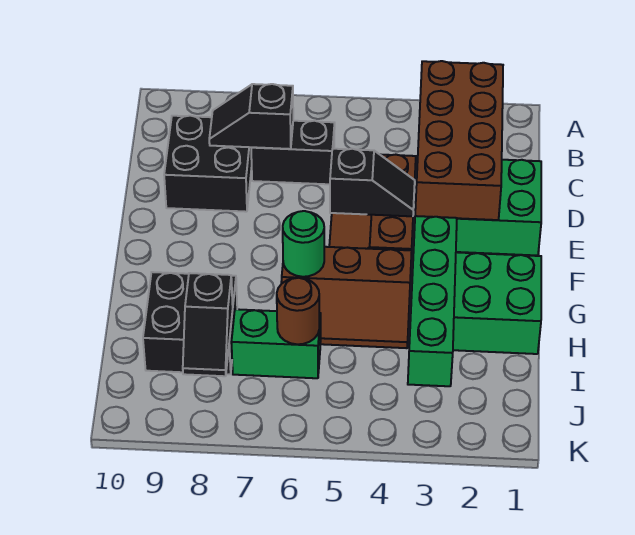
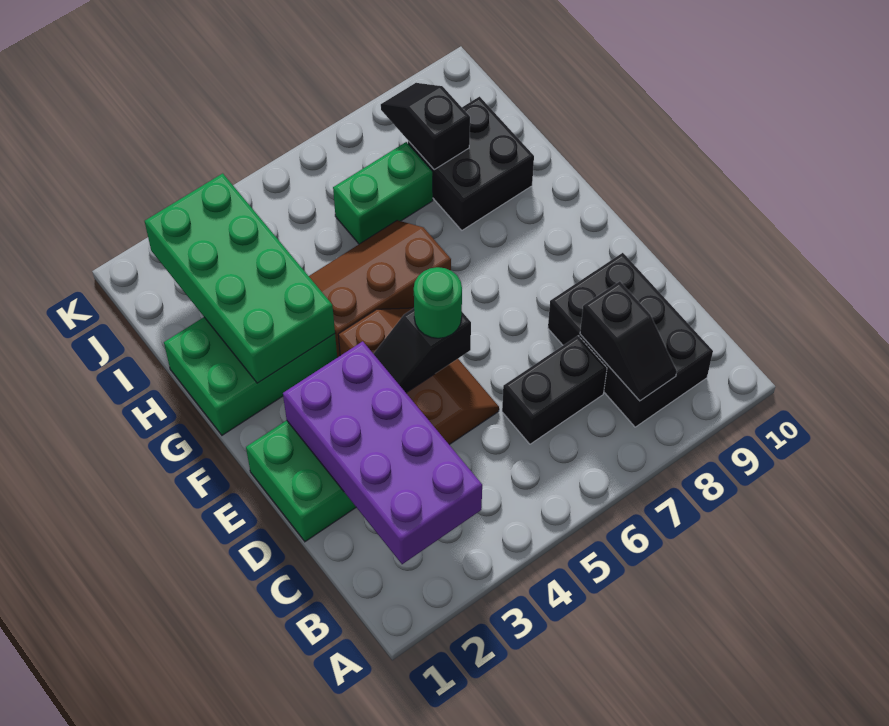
brown 2x4 brick [415,61,503,220] -> purple 2x4 brick [283,341,482,564]
black 1x2 slope [209,84,293,149] -> black 1x2 slope turned to [580,281,677,401]
black 2x2 brick [164,116,252,212] -> black 2x3 brick [548,253,713,427]
green 1x4 brick [408,216,457,386] -> green 2x4 brick [145,173,335,383]
green 1x1 round brick [283,211,324,277] -> green 1x1 round brick moved to [414,267,462,338]
brown 1x1 round brick [277,278,319,344] -> none

